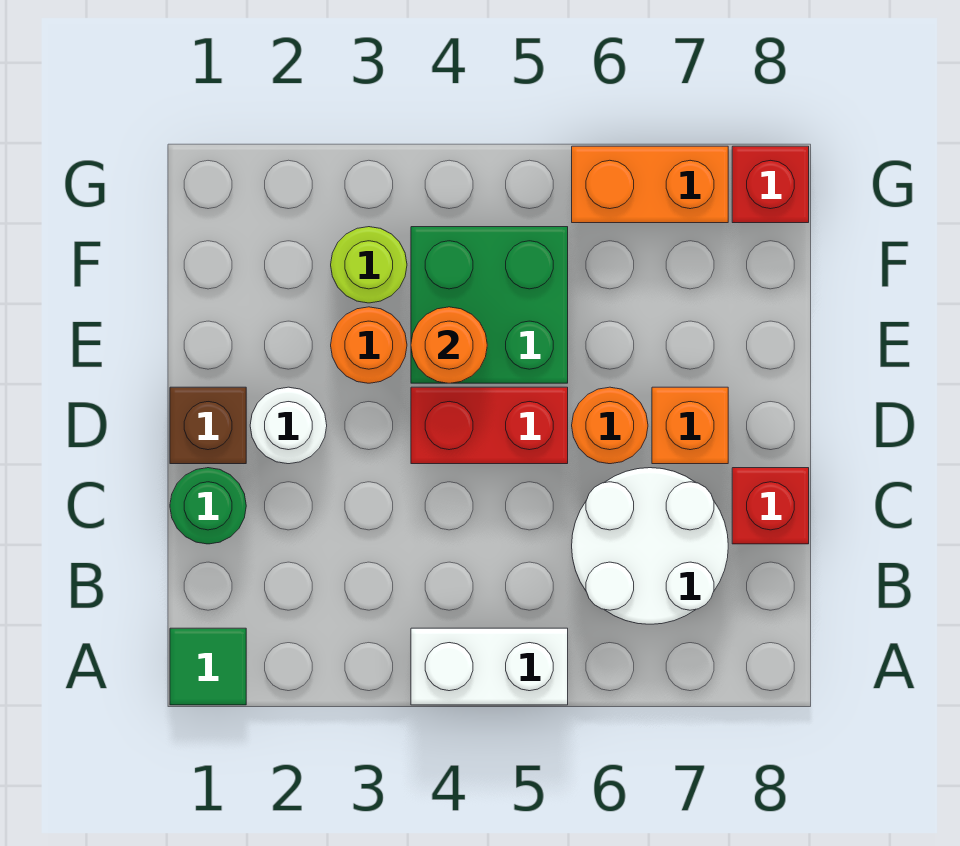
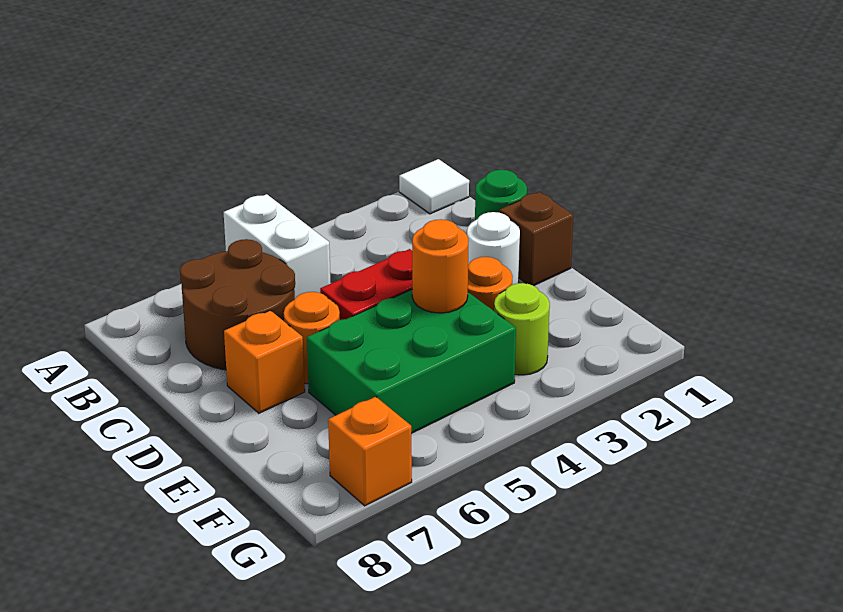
green 1x1 tile [170,628,246,705] -> white 1x1 tile [399,159,469,214]
white 1x2 brick [411,628,568,705] -> white 1x2 brick turned to [224,194,330,298]
white 2x2 round brick [572,468,728,624] -> brown 2x2 round brick [180,239,295,370]
red 1x1 brick [732,468,809,544] -> none
green 2x2 brick [411,227,568,383] -> green 2x3 brick [307,290,516,433]
orange 1x2 brick [572,146,728,223] -> orange 1x1 brick [328,397,412,506]
red 1x1 brick [732,146,809,223] -> none

